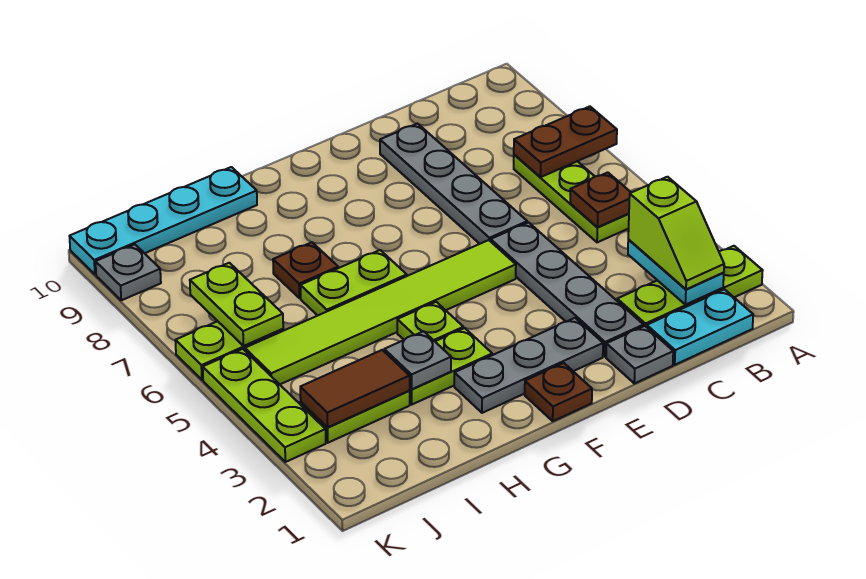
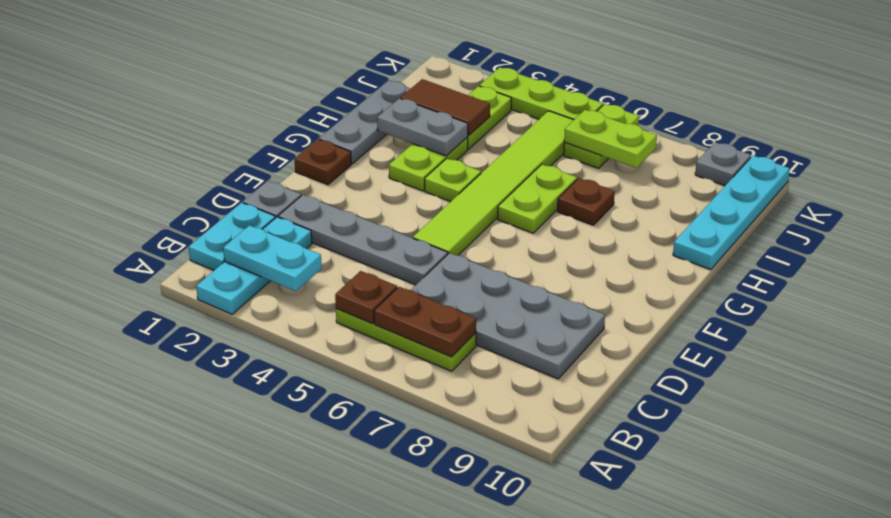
lime 1x3 plate [617,246,763,327] -> cyan 1x3 plate [196,217,312,314]
brown 1x2 plate [514,106,617,177] -> brown 1x2 plate turned to [374,287,476,357]
lime 1x2 slope [628,177,724,290] -> none
grey 1x4 plate [380,124,527,244] -> grey 2x4 plate [411,253,605,379]
grey 1x3 plate [454,318,603,413] -> grey 1x3 plate moved to [319,81,411,164]
grey 1x1 plate [384,331,451,389] -> grey 1x2 plate [377,98,468,156]
brown 1x2 tile [300,350,410,428] -> brown 1x2 tile turned to [401,79,490,136]

